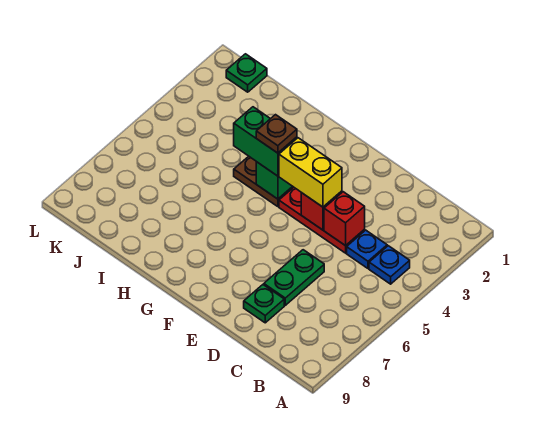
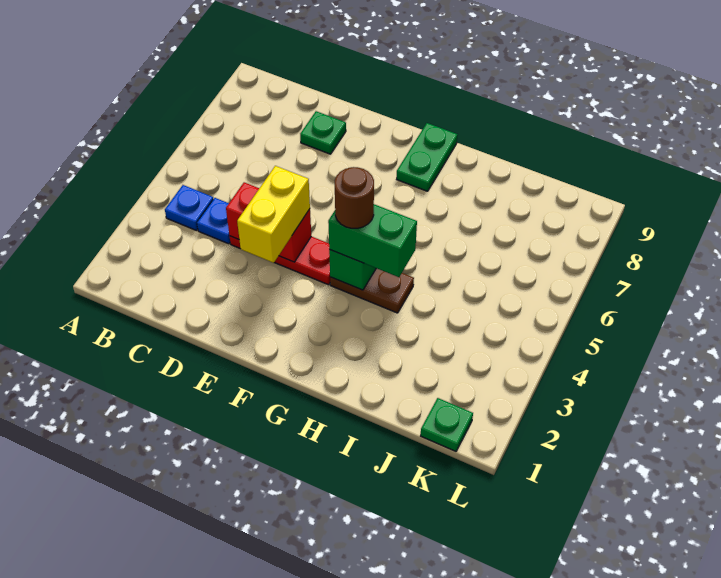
green 1x2 plate [264,250,324,305] -> green 1x2 plate moved to [397,123,458,191]
yellow 1x2 brick [279,138,342,207] -> yellow 1x2 brick turned to [237,166,310,263]
brown 1x1 plate [256,115,297,153] -> brown 1x1 round brick [335,167,374,228]

